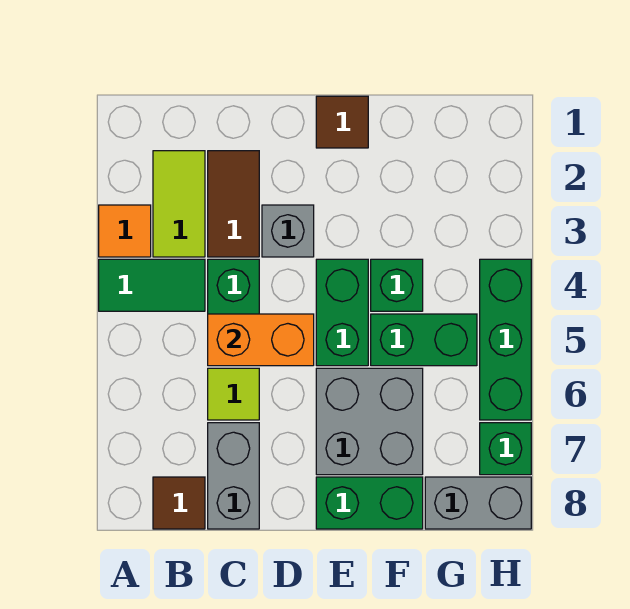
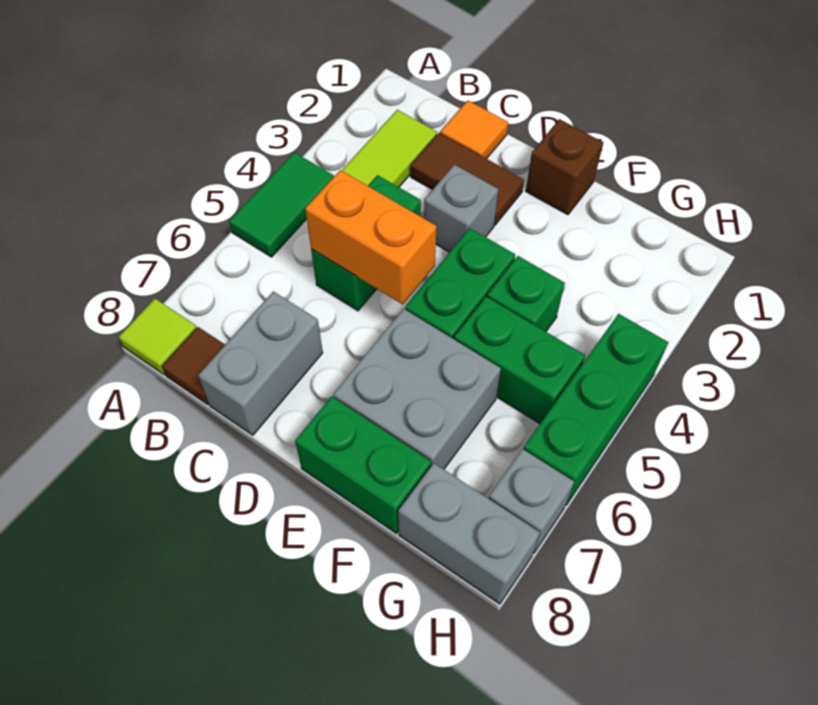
orange 1x1 tile [99,205,151,257] -> orange 1x1 tile moved to [440,101,508,159]
green 1x2 tile [99,259,205,311] -> green 1x2 tile turned to [229,152,334,257]
brown 1x2 tile [208,151,259,257] -> brown 1x2 tile turned to [411,133,524,225]
lime 1x1 tile [208,368,259,420] -> lime 1x1 tile moved to [119,299,197,375]
brown 1x1 tile [316,96,368,148] -> brown 1x1 brick [526,119,603,215]
green 1x1 brick [480,423,531,475] -> grey 1x1 brick [489,449,574,554]

